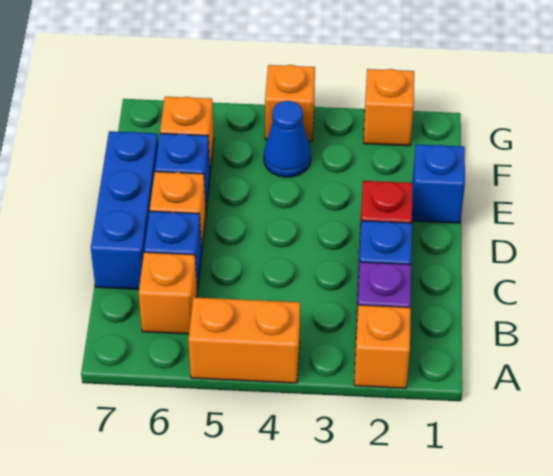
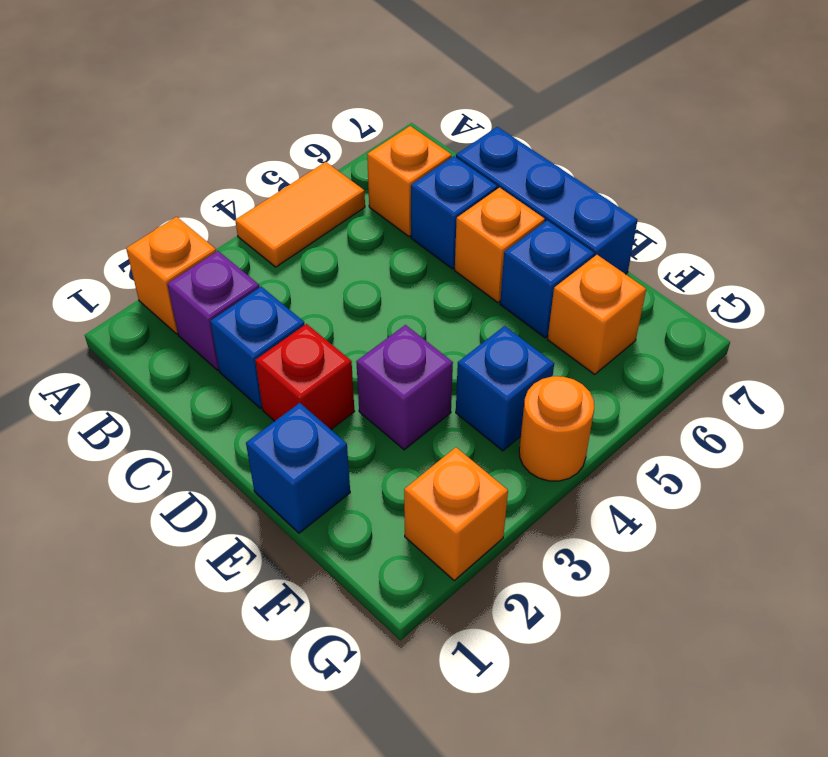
orange 1x2 brick [188,297,300,383] -> orange 1x2 tile [235,162,365,267]
none -> purple 1x1 brick [356,325,453,450]
blue 1x1 cone [264,101,311,177] -> blue 1x1 brick [456,326,554,451]
orange 1x1 brick [265,65,315,141] -> orange 1x1 round brick [519,376,594,481]

